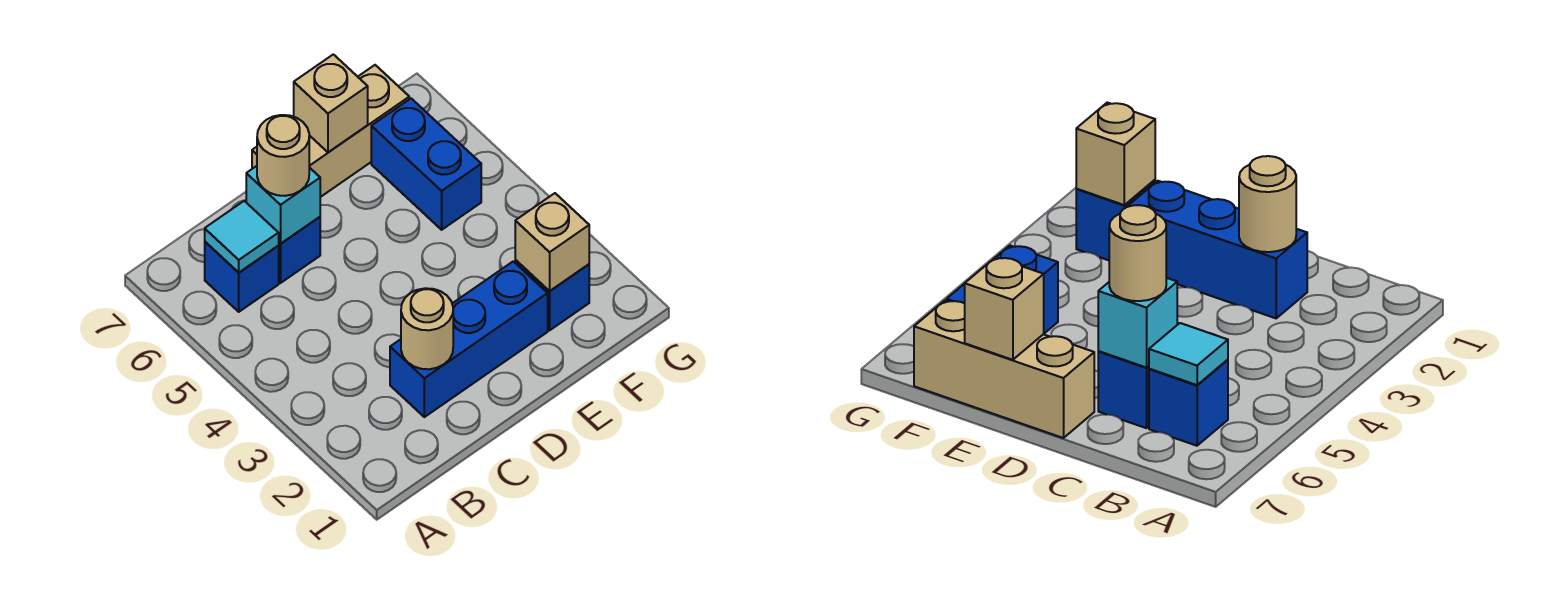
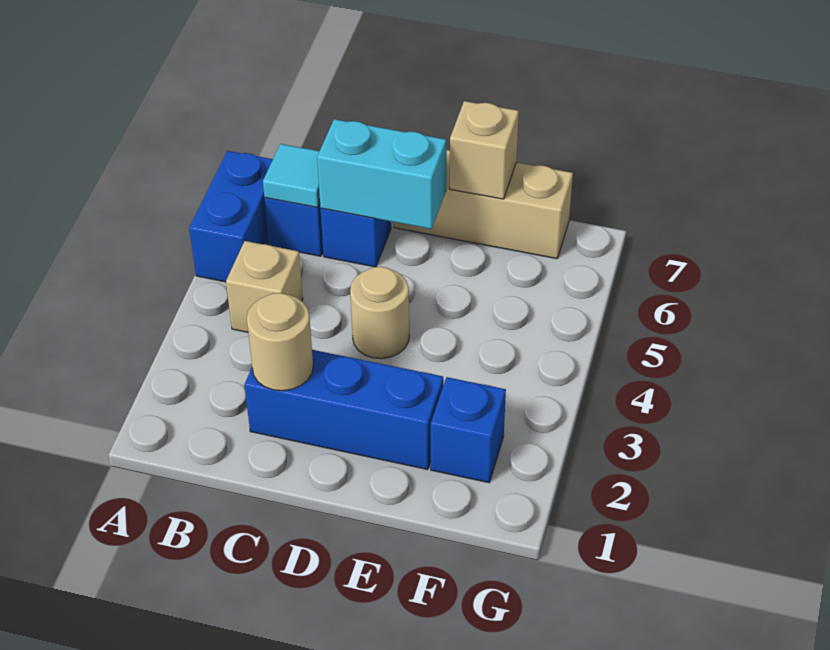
cyan 1x1 brick [246,166,320,244] -> cyan 1x2 brick [317,119,446,229]
tan 1x1 round brick [257,115,309,196] -> tan 1x1 round brick moved to [350,267,409,359]
tan 1x1 brick [515,193,589,291] -> tan 1x1 brick moved to [226,241,303,332]
blue 1x2 brick [371,99,481,230] -> blue 1x2 brick moved to [189,151,273,282]

